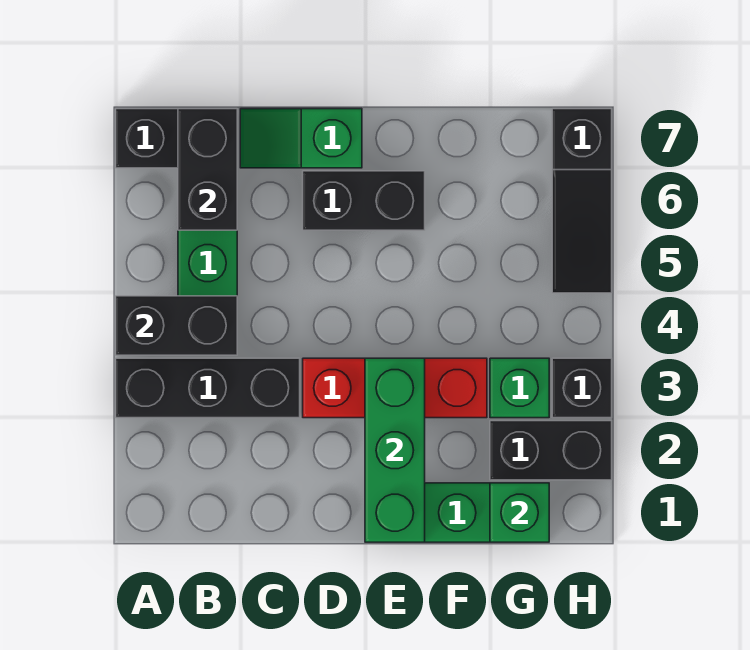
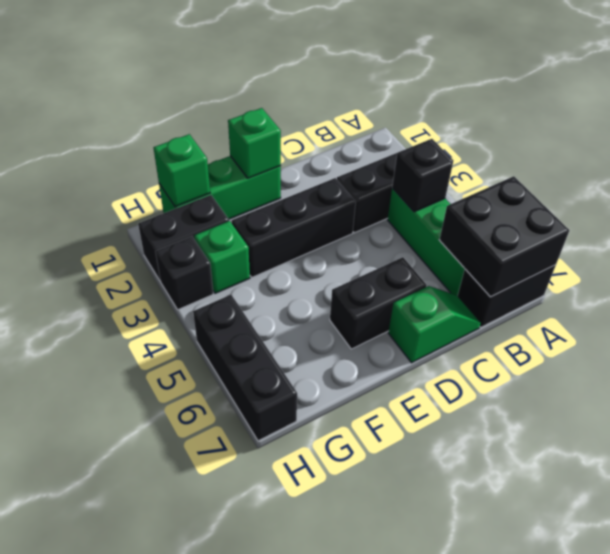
black 1x2 brick [116,296,237,355] -> black 1x1 brick [392,140,453,212]
black 1x2 brick [178,109,237,230] -> black 2x2 brick [439,176,569,297]
red 1x3 brick [303,358,487,418] -> black 1x3 brick [232,178,356,277]
green 1x3 brick [365,358,425,542] -> green 1x1 brick [228,108,281,178]
black 1x3 slope [552,109,612,293] -> black 1x3 brick [193,295,297,441]

